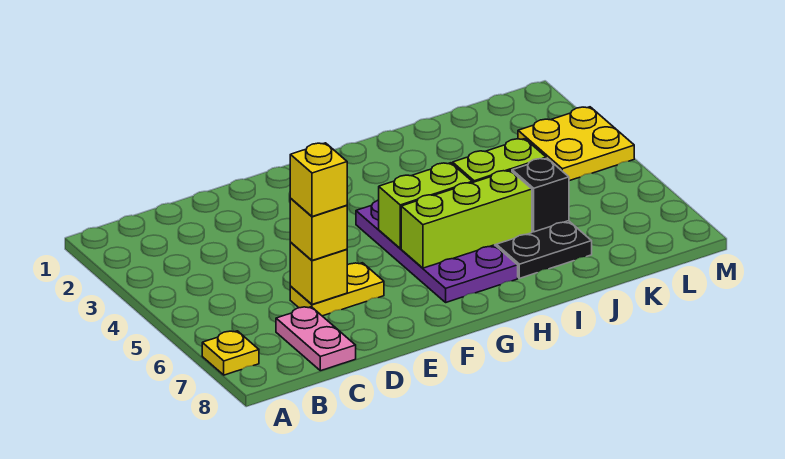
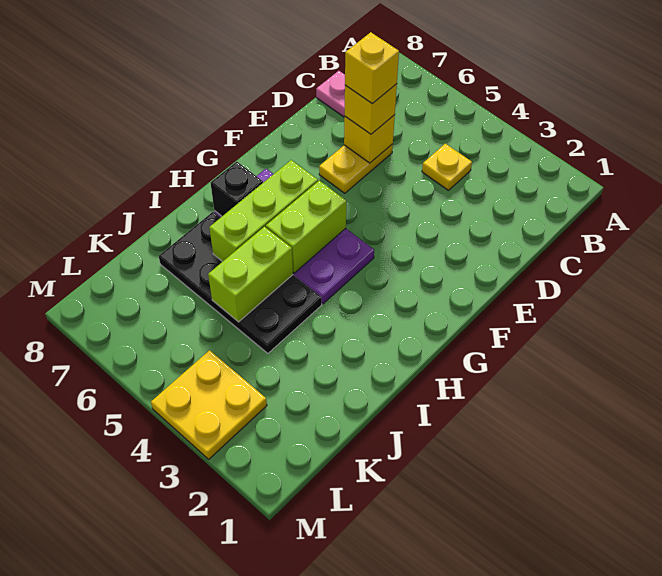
yellow 1x1 plate [202,331,259,375] -> yellow 1x1 plate moved to [422,144,472,190]
black 1x1 brick [512,158,569,232] -> black 1x1 brick moved to [211,162,263,216]

